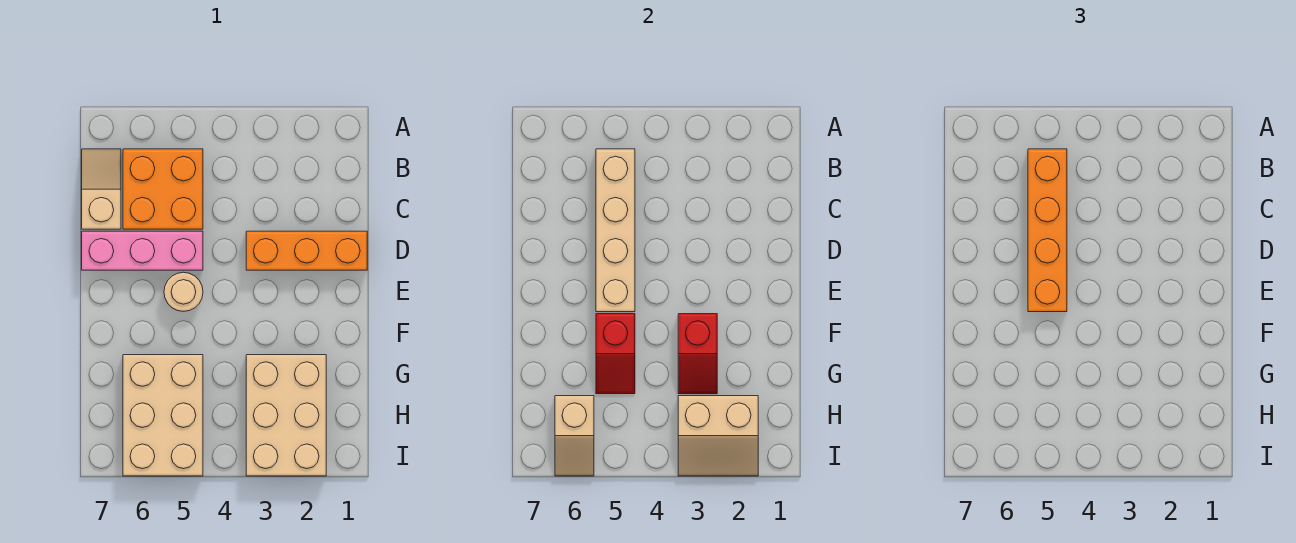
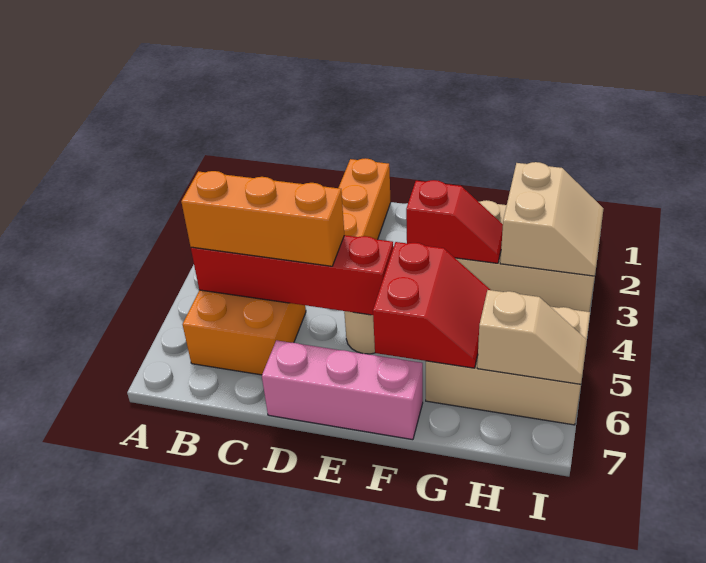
tan 1x4 brick [596,149,635,312] -> red 1x4 brick [191,235,393,315]
orange 1x4 brick [1028,149,1067,312] -> orange 1x3 brick [181,171,344,266]
tan 1x2 slope [82,149,121,229] -> none
pink 1x3 brick [82,231,203,270] -> pink 1x3 brick turned to [262,340,423,440]
red 1x2 slope [596,314,635,394] -> red 2x2 slope [373,242,490,368]

